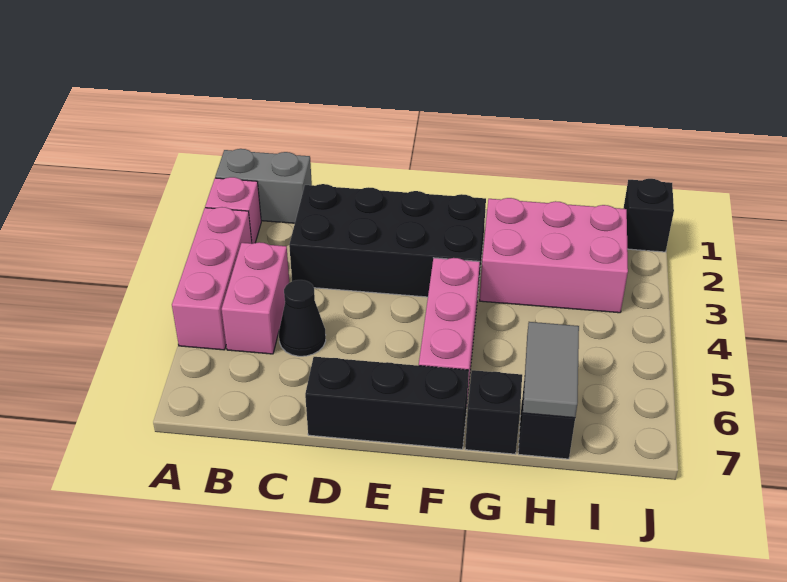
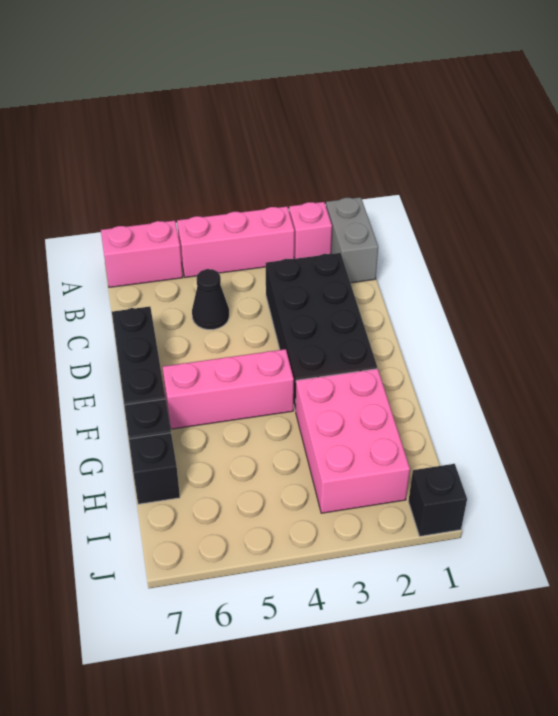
pink 1x2 brick [222,242,289,354] -> pink 1x2 brick moved to [101,221,183,287]
grey 1x2 tile [523,322,579,418] -> none

